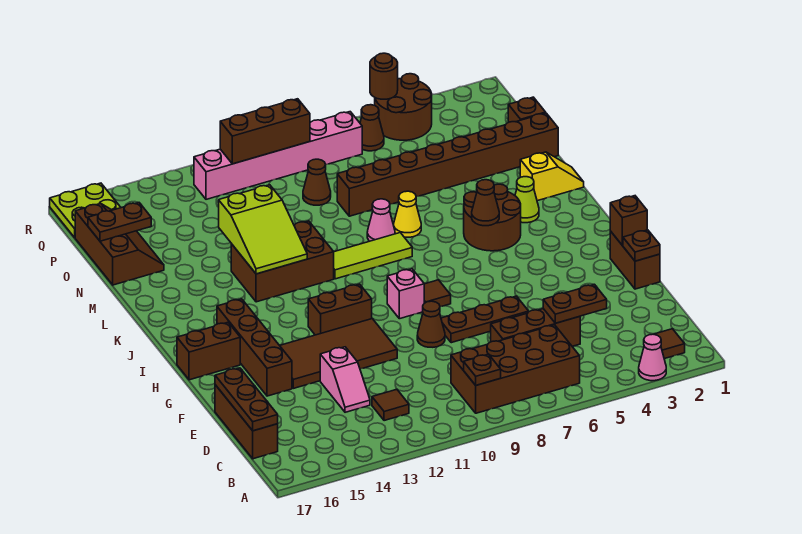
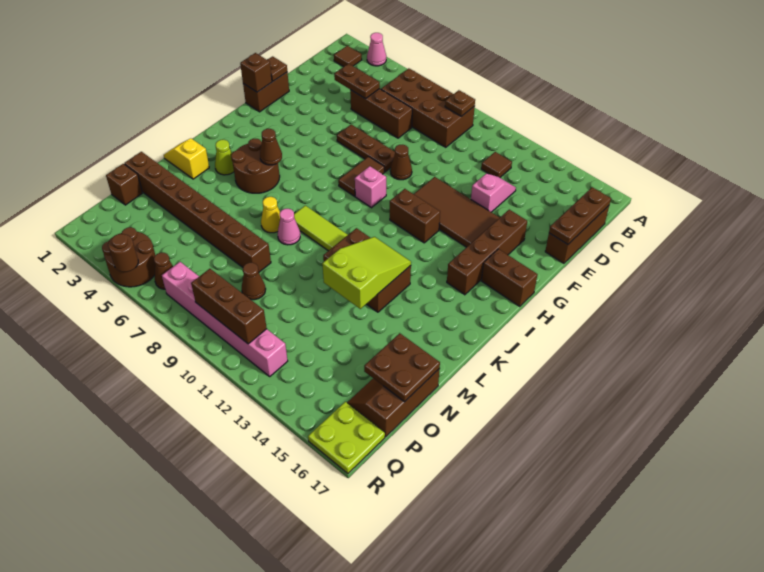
brown 1x1 tile [424,280,451,307] -> brown 1x2 tile [338,156,385,196]
brown 1x2 plate [88,203,151,241] -> brown 2x2 plate [364,333,440,402]

